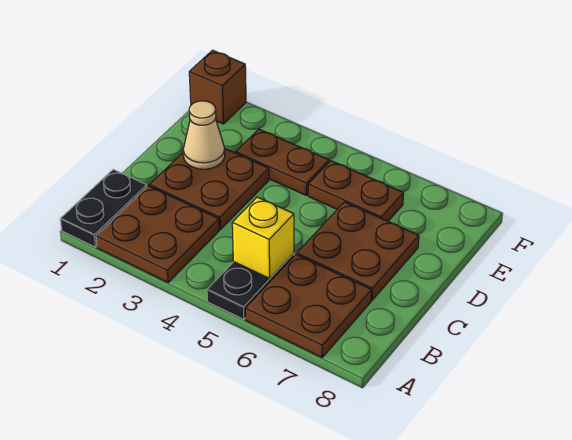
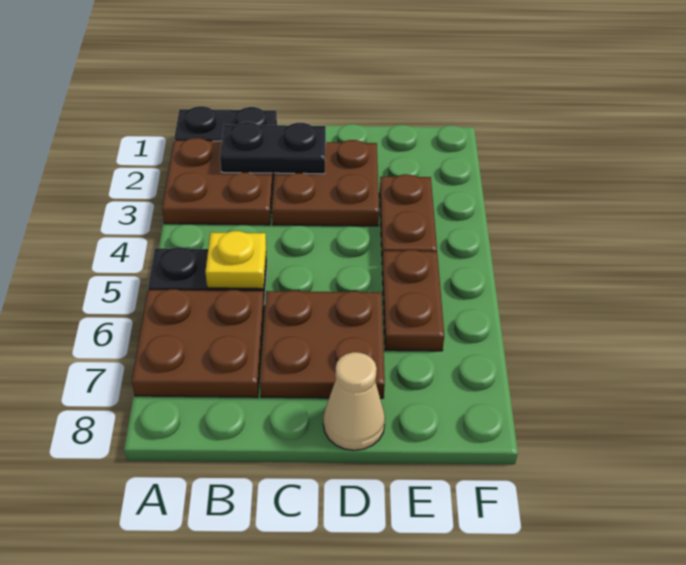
none -> black 1x2 plate [220,122,326,174]
yellow 1x1 brick [232,197,294,279] -> yellow 1x1 plate [205,231,266,289]
tan 1x1 cone [183,101,225,169] -> tan 1x1 cone moved to [323,352,385,450]
brown 1x1 brick [189,50,246,124] -> none

